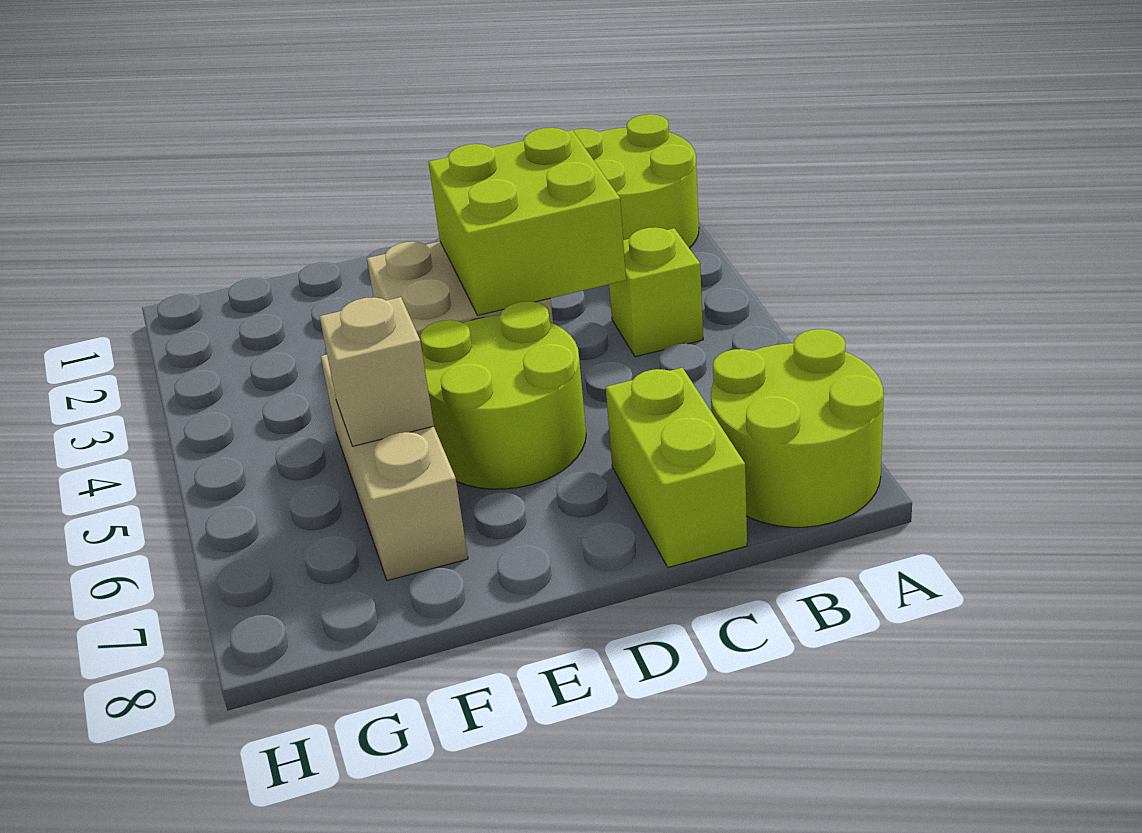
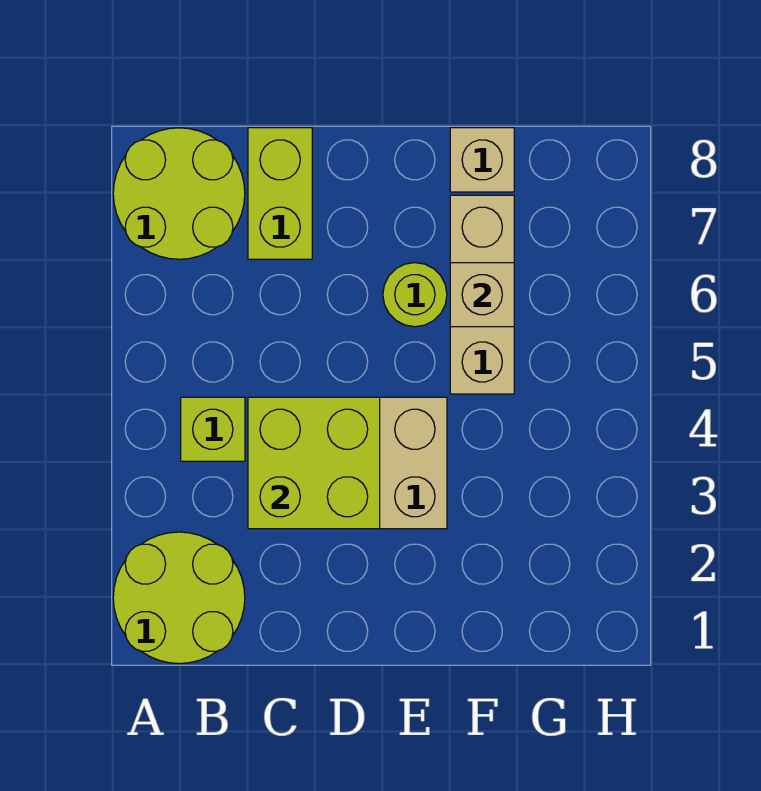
lime 2x2 round brick [420,301,586,489] -> lime 1x1 round brick [383,263,447,327]
none -> tan 1x1 brick [450,128,514,192]

